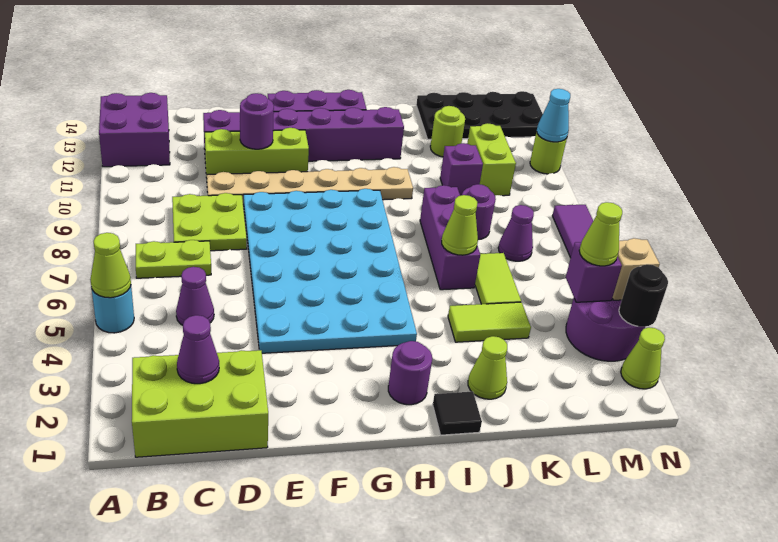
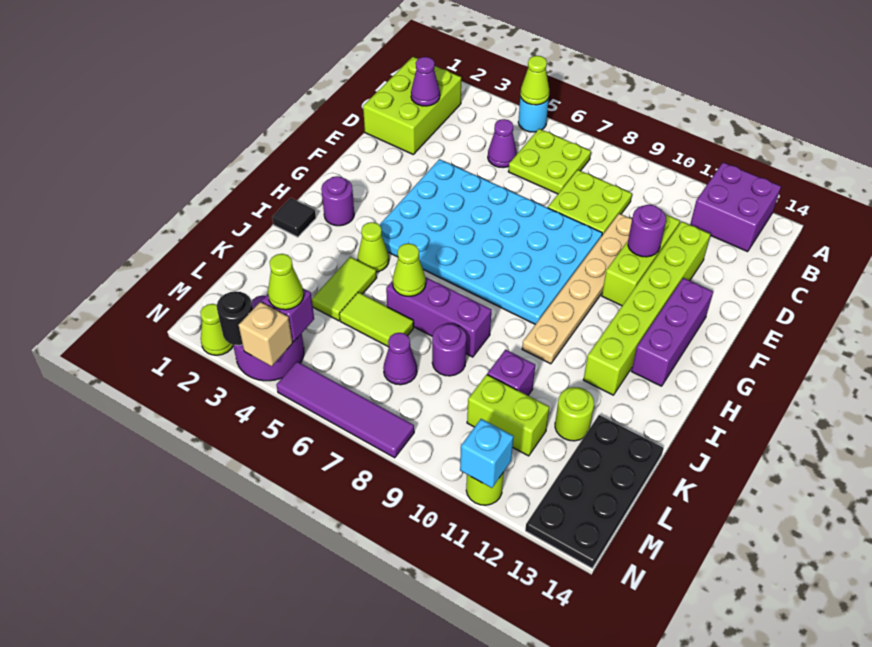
lime 1x2 plate [136,240,211,278] -> lime 2x2 plate [508,129,591,194]
purple 1x6 brick [203,107,404,163] -> lime 1x6 brick [583,221,710,395]
lime 1x1 cone [468,336,507,399] -> lime 1x1 cone moved to [358,222,389,272]
cyan 1x1 cone [537,89,570,142] -> cyan 1x1 brick [460,419,514,488]

